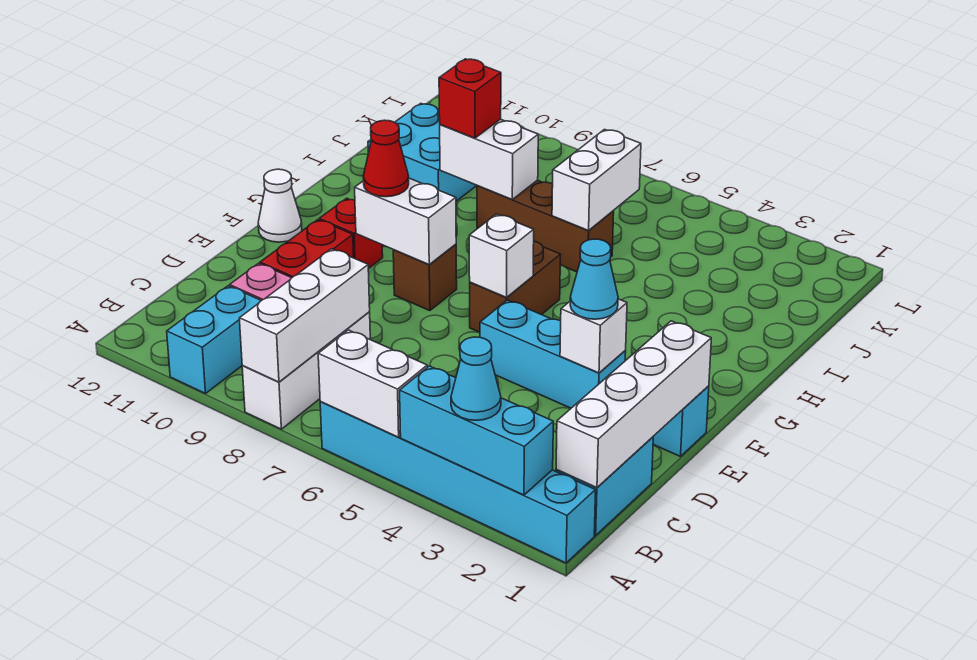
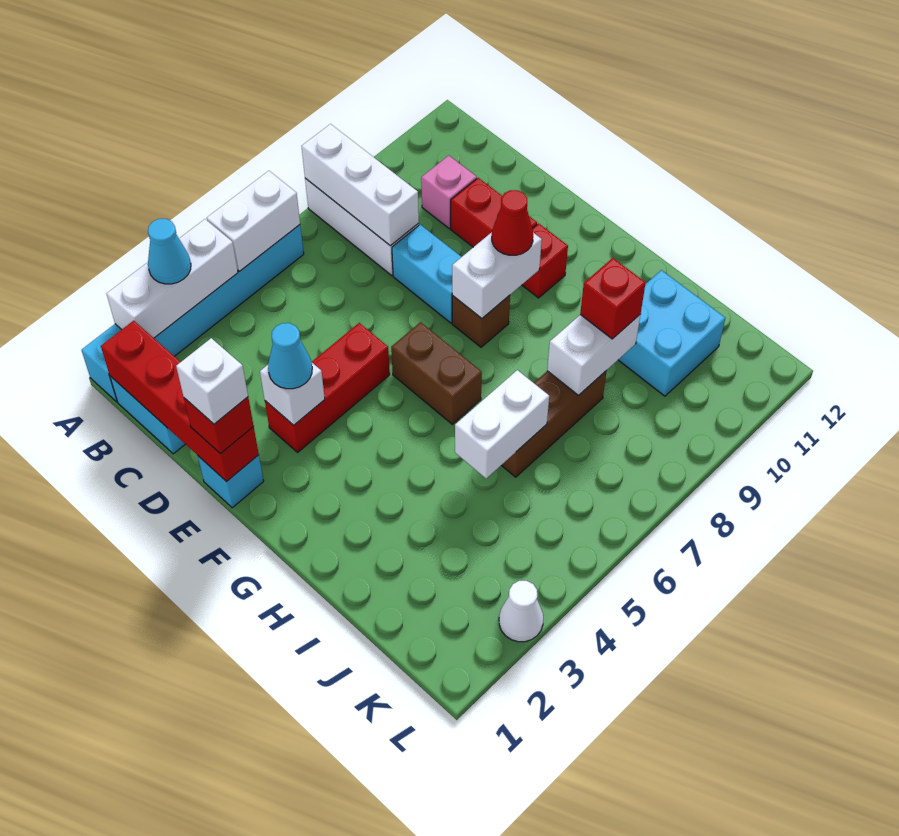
cyan 1x3 brick [400,366,553,495] -> white 1x3 brick [106,219,238,338]
cyan 1x2 brick [167,286,261,394] -> cyan 1x2 brick moved to [392,225,461,323]
white 1x4 brick [556,321,711,488] -> red 1x4 brick [101,321,259,481]
none -> red 1x1 brick [184,397,254,454]
cyan 1x3 brick [480,300,626,408] -> red 1x3 brick [265,323,390,452]
white 1x1 brick [469,214,534,297] -> white 1x1 brick moved to [176,338,248,424]
white 1x1 cone [258,169,302,242] -> white 1x1 cone moved to [499,581,543,642]
white 1x2 brick [552,129,641,231] -> white 1x2 brick turned to [455,370,549,479]

